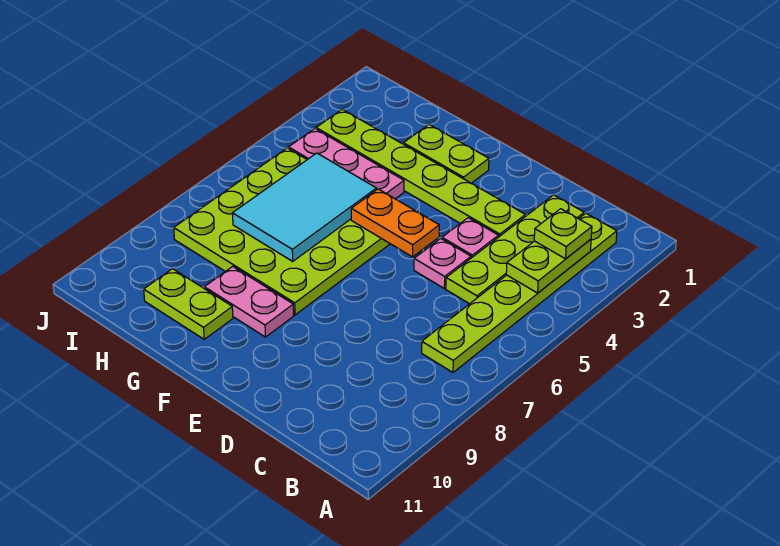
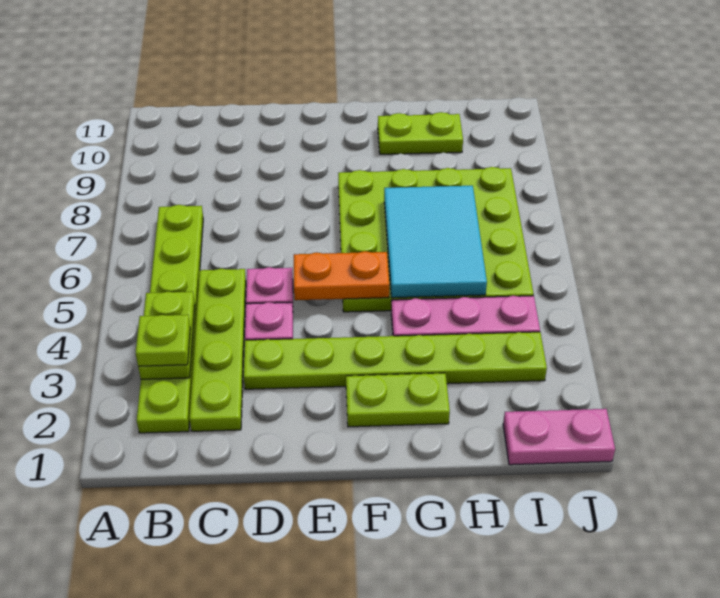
pink 1x2 plate [204,266,294,337] -> pink 1x2 plate moved to [503,409,615,465]

